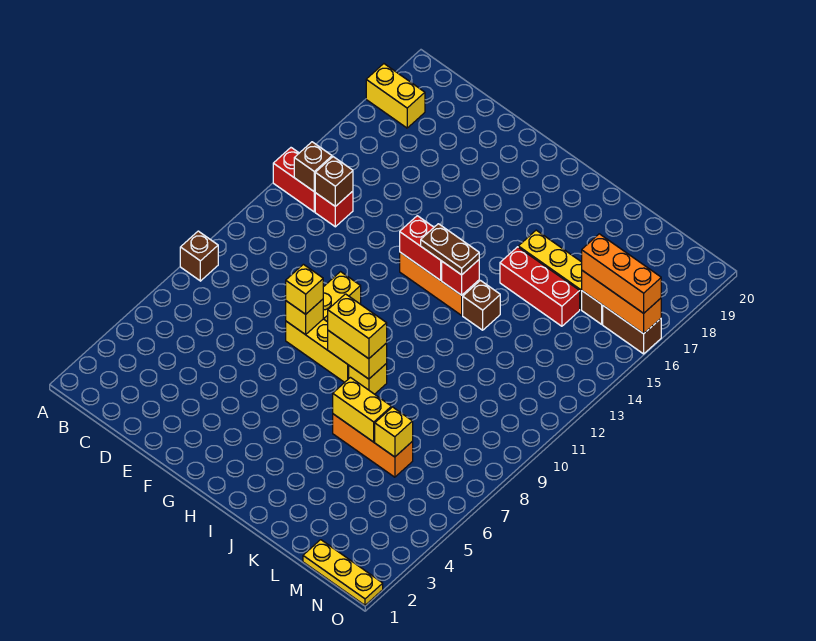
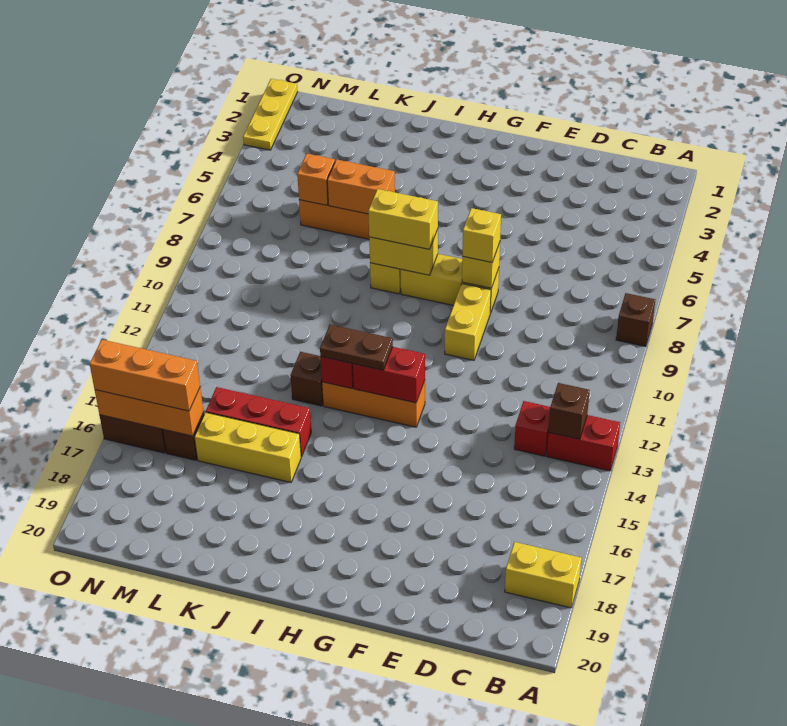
brown 1x1 brick [315,157,353,207] -> none
yellow 1x2 brick [333,378,391,442] -> orange 1x2 brick [327,159,395,214]
yellow 1x1 brick [375,407,413,457] -> orange 1x1 brick [297,154,335,205]
yellow 1x3 plate [303,540,383,605] -> yellow 1x3 plate turned to [243,79,298,150]

